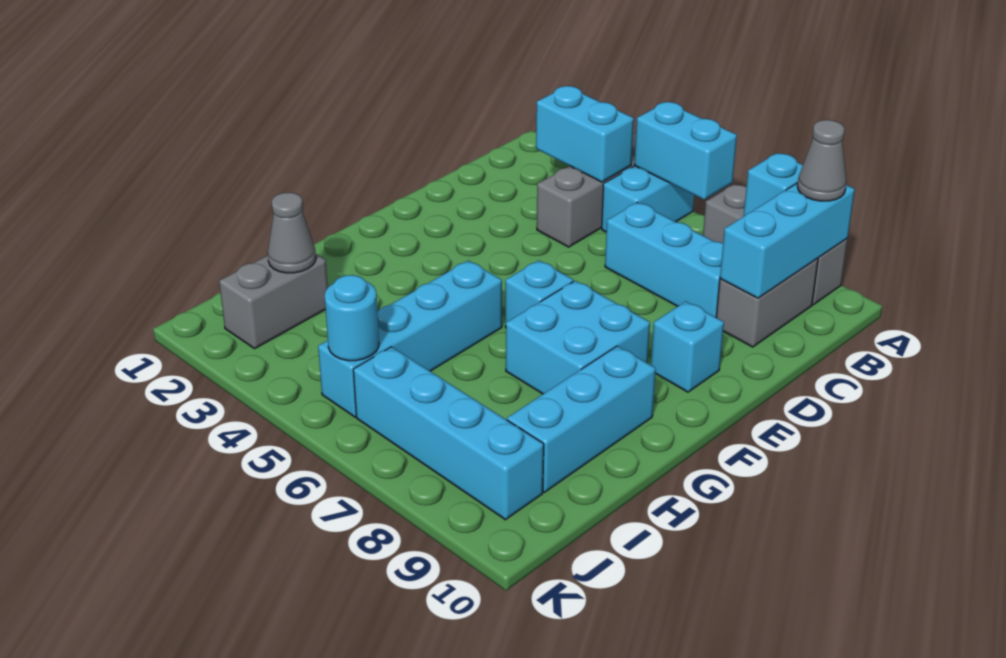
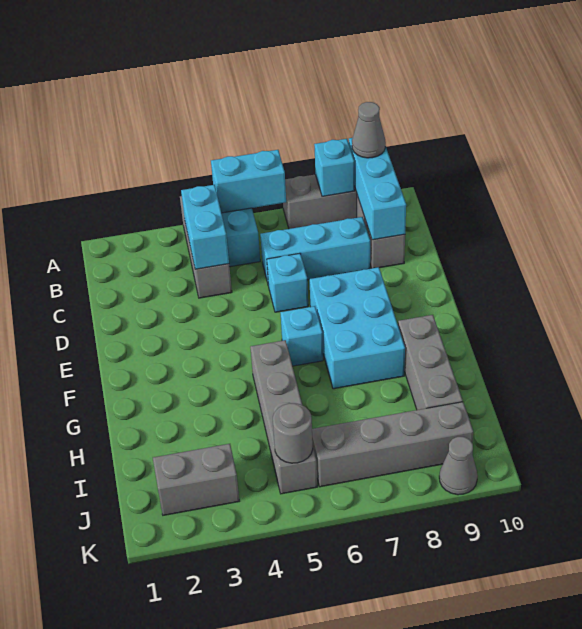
cyan 1x2 brick [536,86,634,182] -> cyan 1x2 brick turned to [181,185,229,270]
cyan 1x1 brick [651,301,724,392] -> cyan 1x1 brick moved to [267,253,308,312]
cyan 2x2 brick [506,281,650,394] -> cyan 2x3 brick [309,267,405,389]
cyan 1x4 brick [318,261,502,417] -> grey 1x4 brick [250,340,317,494]
cyan 1x3 brick [507,346,656,492] -> grey 1x3 brick [398,315,463,410]
grey 1x2 brick [219,254,328,349] -> grey 1x2 brick turned to [153,444,239,515]
grey 1x1 cone [268,193,316,273] -> grey 1x1 cone moved to [439,437,478,495]
cyan 1x1 round brick [325,275,379,361] -> grey 1x1 round brick [273,403,313,463]
cyan 1x4 brick [353,347,544,520] -> grey 1x4 brick [312,402,473,487]

